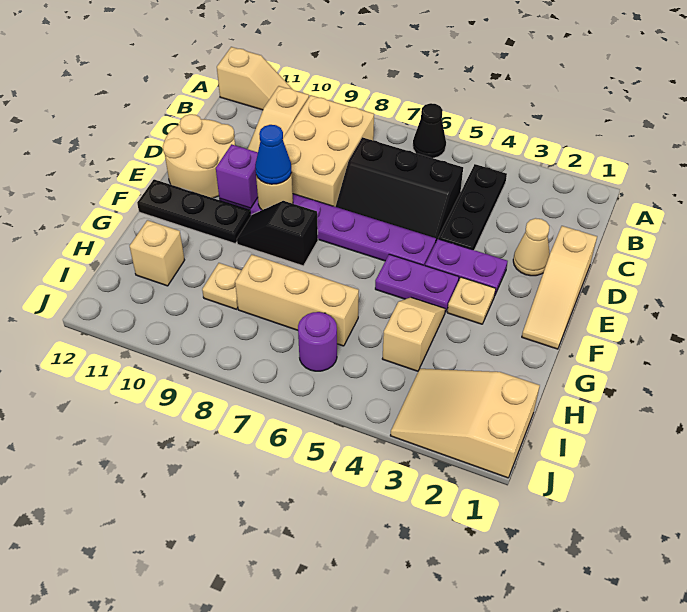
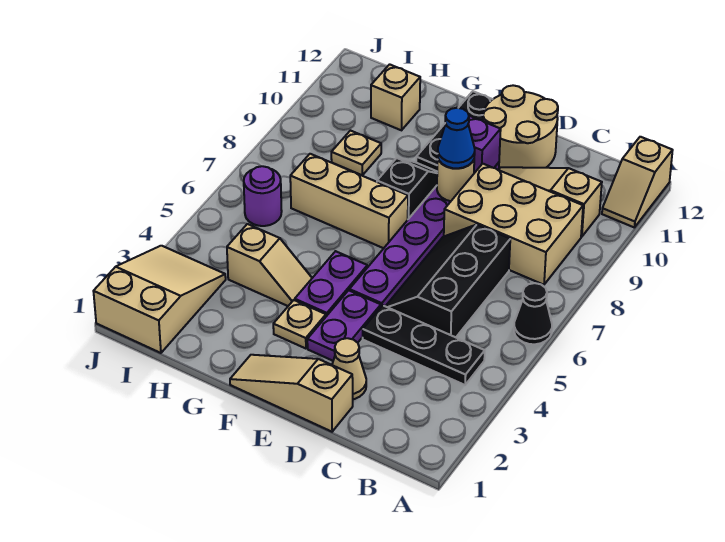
tan 1x3 brick [235,255,359,346] -> tan 1x3 brick turned to [290,154,408,248]

